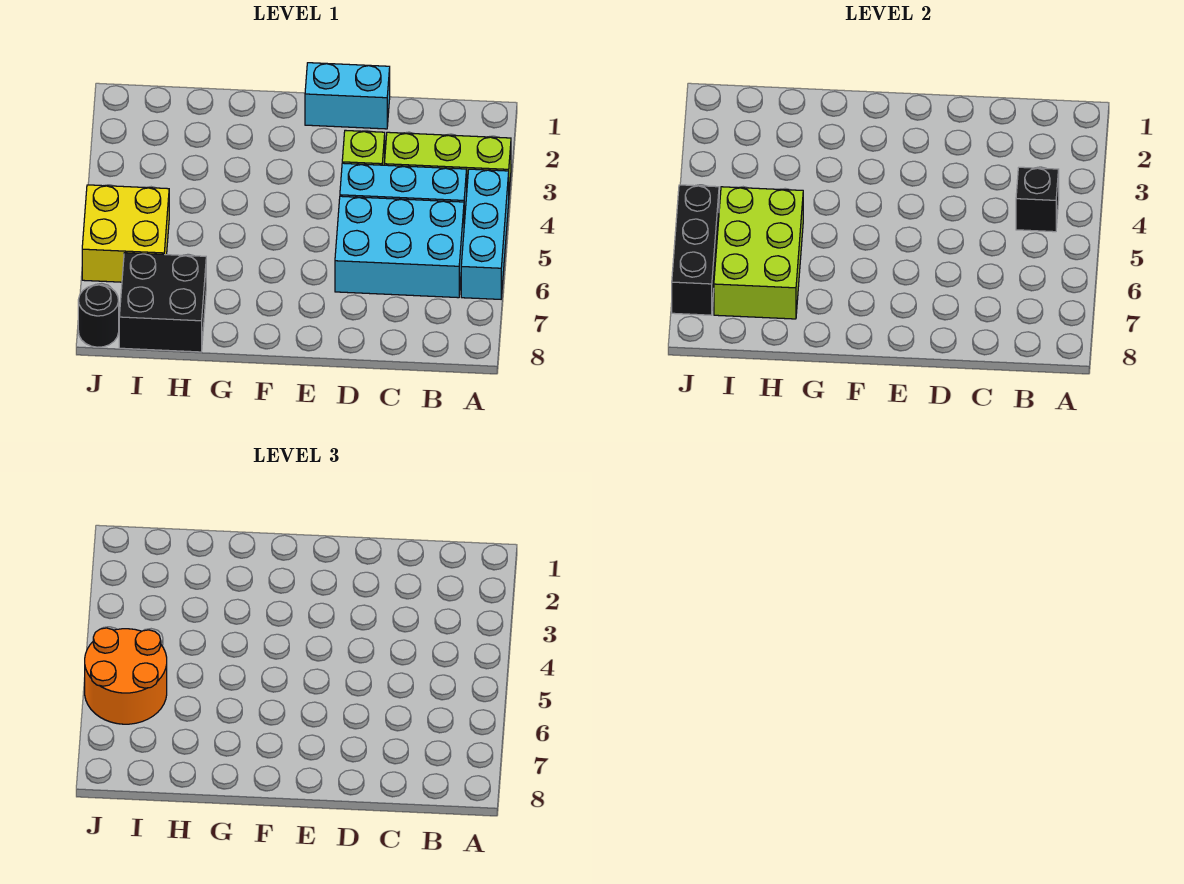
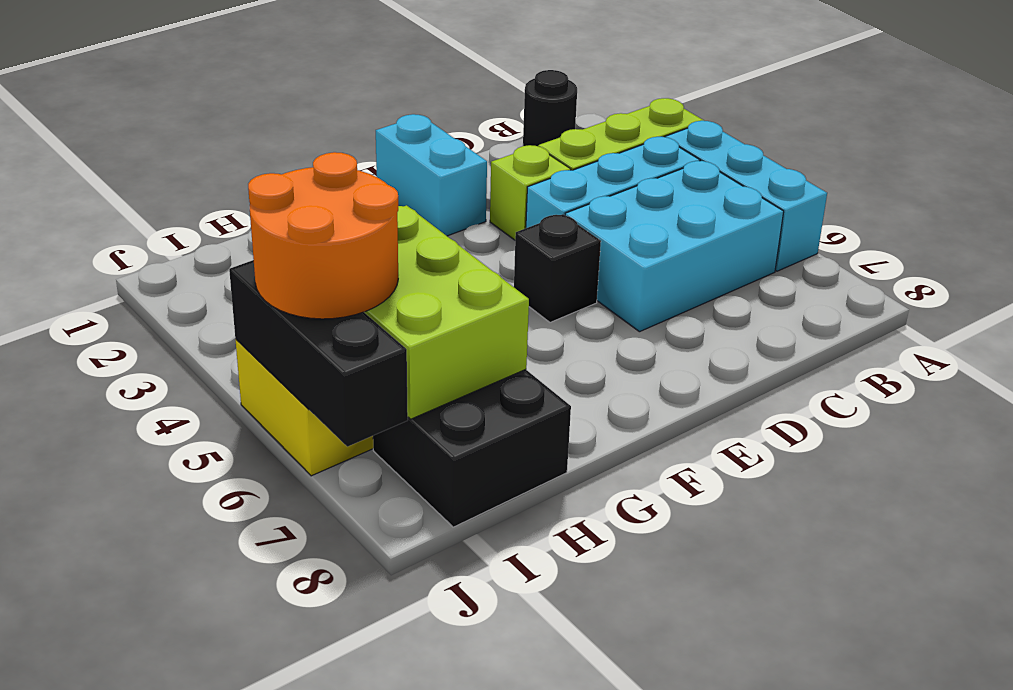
black 1x1 brick [1016,167,1059,232] -> black 1x1 brick moved to [514,214,601,322]
cyan 1x2 brick [305,63,390,129] -> cyan 1x2 brick turned to [376,114,487,236]
black 1x1 round brick [78,285,119,347] -> black 1x1 round brick moved to [523,70,577,146]

